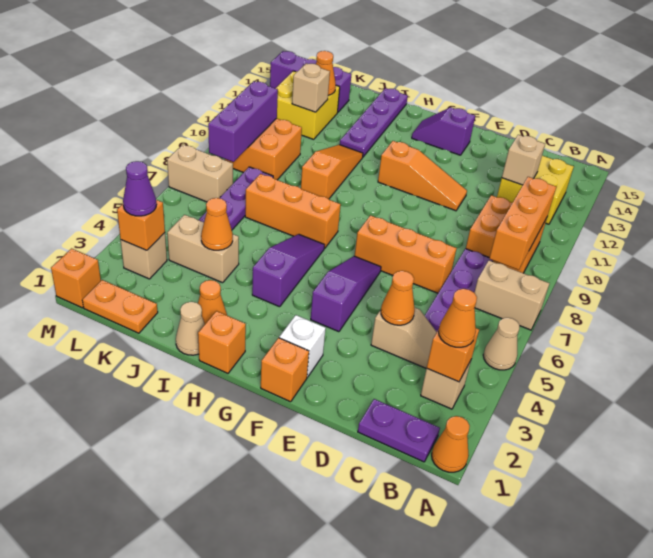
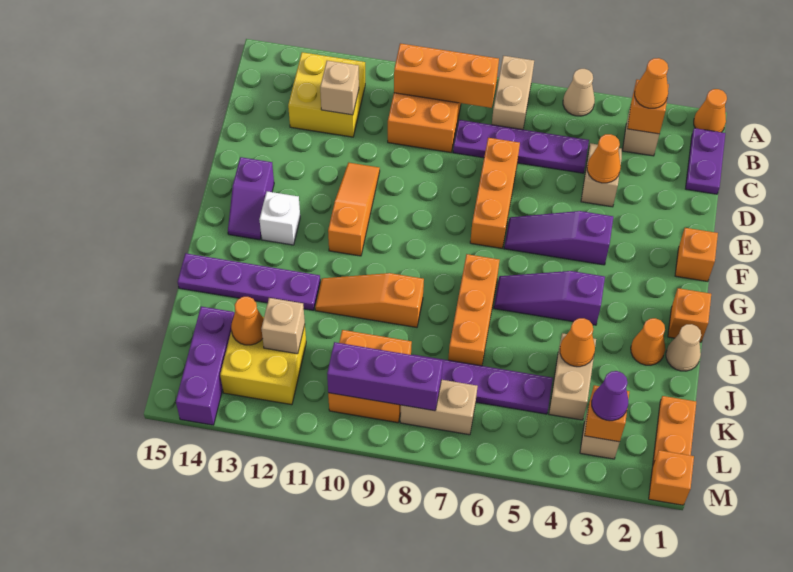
white 1x1 brick [279,315,326,377] -> white 1x1 brick moved to [259,191,300,245]
tan 1x2 brick [167,145,233,202] -> tan 1x2 brick turned to [400,380,478,435]

